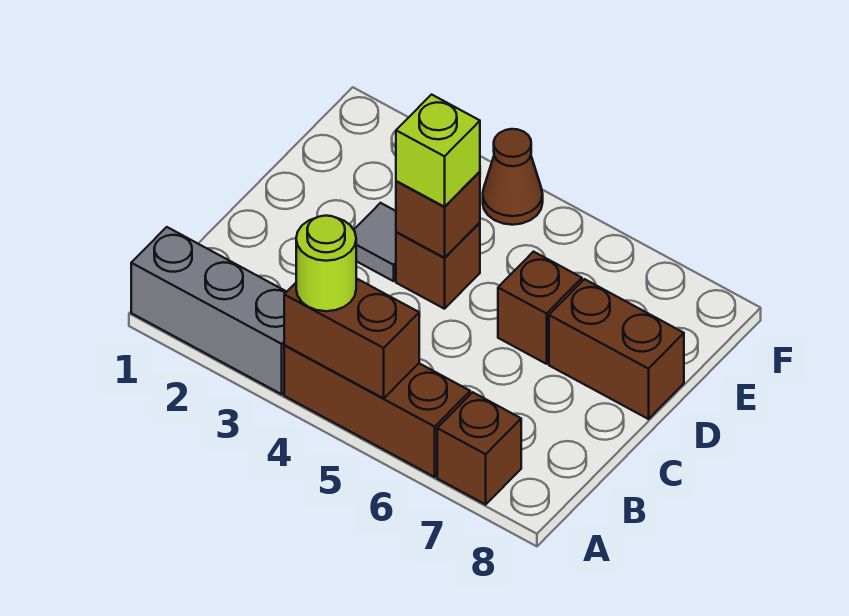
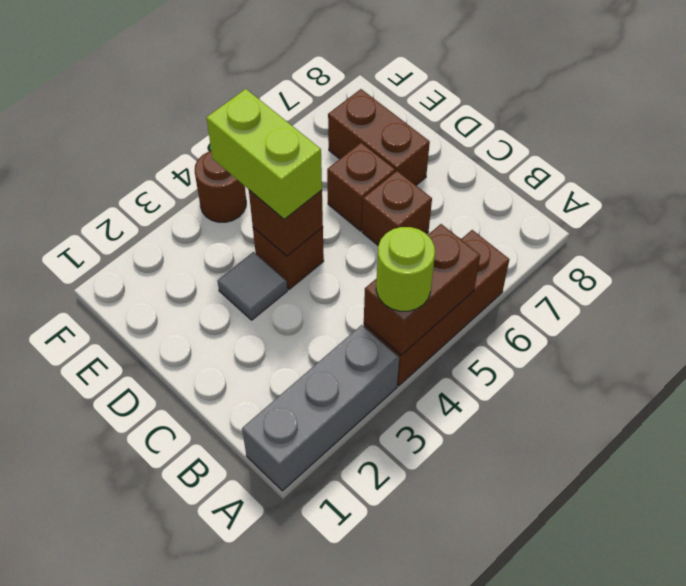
brown 1x1 brick [437,392,521,505] -> brown 1x1 brick moved to [362,171,432,245]
lime 1x1 brick [396,95,480,207] -> lime 1x2 brick [207,89,322,219]
brown 1x2 brick [549,279,684,419] -> brown 1x2 brick turned to [328,89,430,185]
brown 1x1 cone [483,129,543,225] -> brown 1x1 round brick [195,151,246,222]

